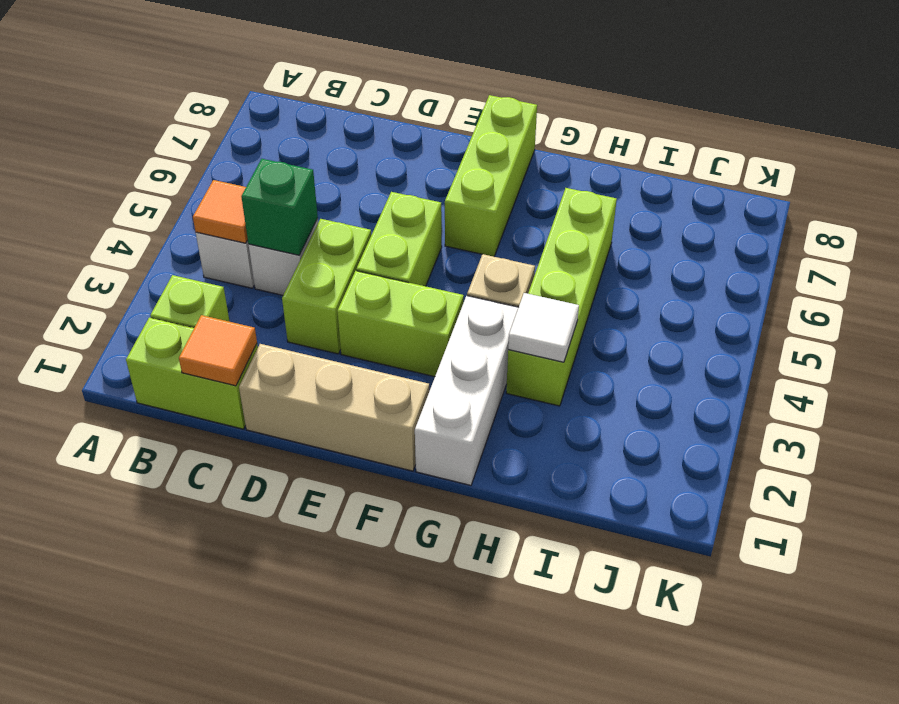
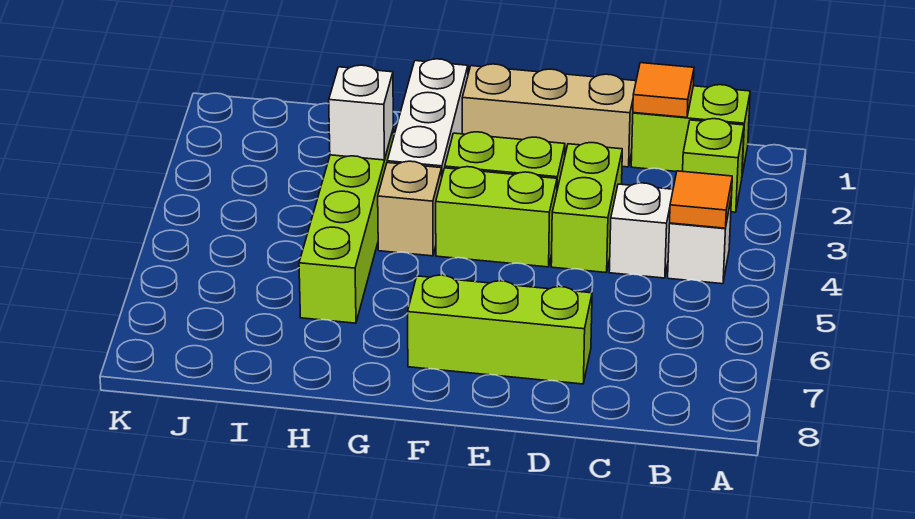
green 1x1 brick [241,159,318,255] -> none
lime 1x2 brick [356,192,442,286] -> lime 1x2 brick turned to [436,167,557,267]
lime 1x3 brick [445,95,537,257] -> lime 1x3 brick turned to [408,275,592,384]
white 1x1 tile [508,293,579,362] -> white 1x1 brick [329,65,393,160]

